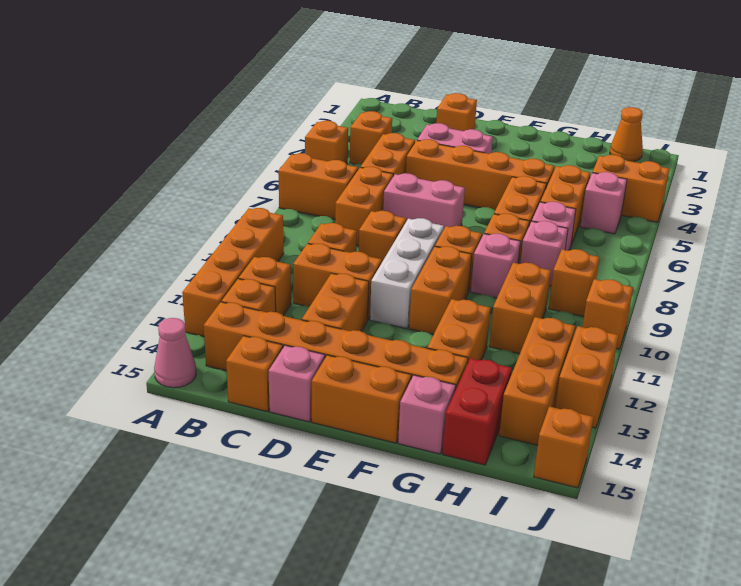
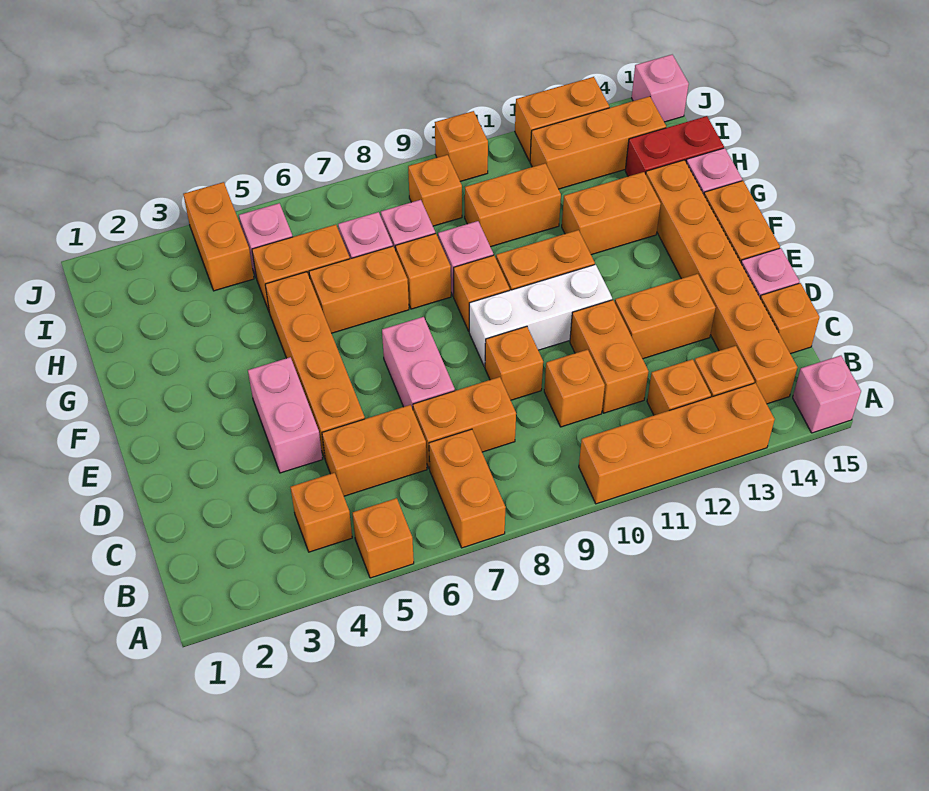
pink 1x1 cone [154,318,196,388] -> pink 1x1 brick [793,356,861,433]
orange 1x1 brick [436,93,477,131] -> none
orange 1x1 cone [610,107,643,162] -> none
orange 1x1 brick [534,407,593,488] -> pink 1x1 brick [632,55,689,122]

